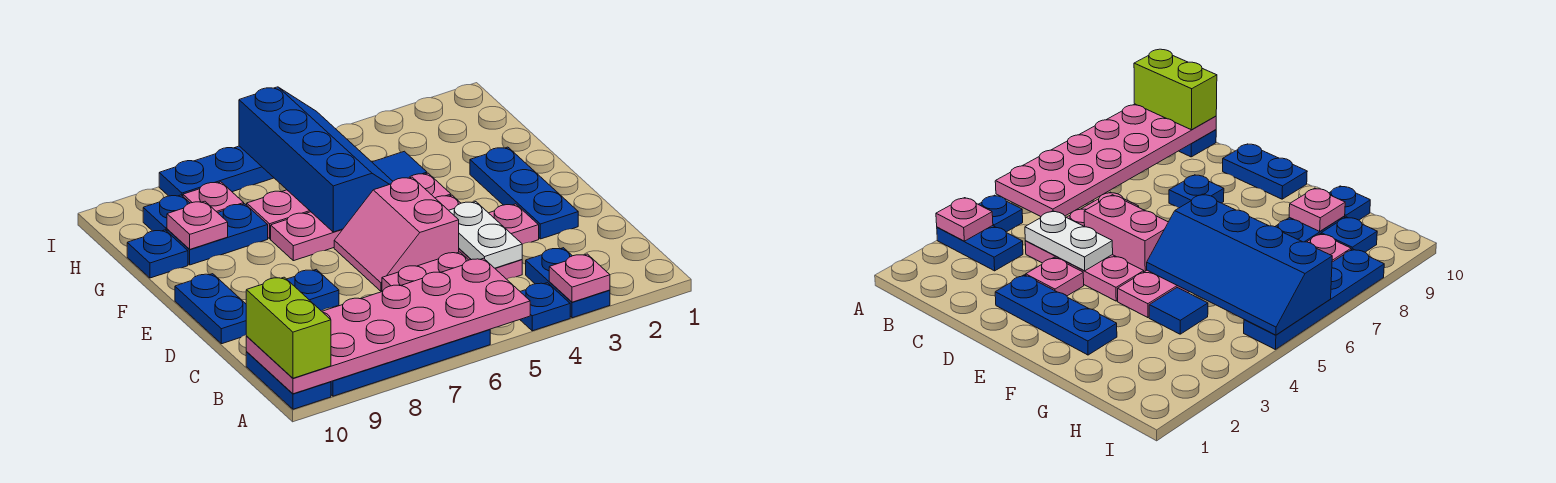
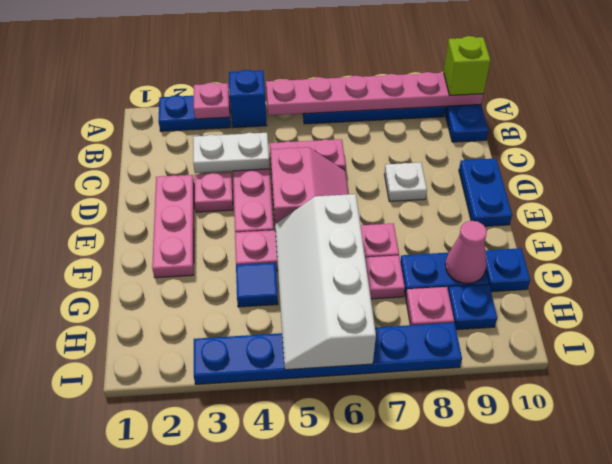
blue 1x2 plate [526,248,610,318] -> blue 1x2 plate turned to [158,95,231,131]
blue 1x1 plate [520,283,570,331] -> blue 1x1 brick [229,70,267,128]
pink 2x6 plate [246,258,530,394] -> pink 1x6 plate [266,72,484,115]
lime 1x2 brick [246,277,331,378] -> lime 1x1 brick [444,36,491,95]
white 1x2 plate [449,202,522,268] -> white 1x2 plate turned to [193,133,270,173]
blue 1x3 plate [470,147,578,239] -> pink 1x3 plate [152,175,194,278]
blue 1x1 plate [287,269,339,311] -> white 1x1 plate [384,163,427,201]
blue 2x4 slope [239,87,393,232] -> white 2x4 slope [275,194,376,370]
pink 1x1 plate [167,201,228,249] -> pink 1x1 cone [445,221,487,283]
blue 1x4 plate [159,146,274,196] -> blue 1x6 plate [194,323,462,384]

